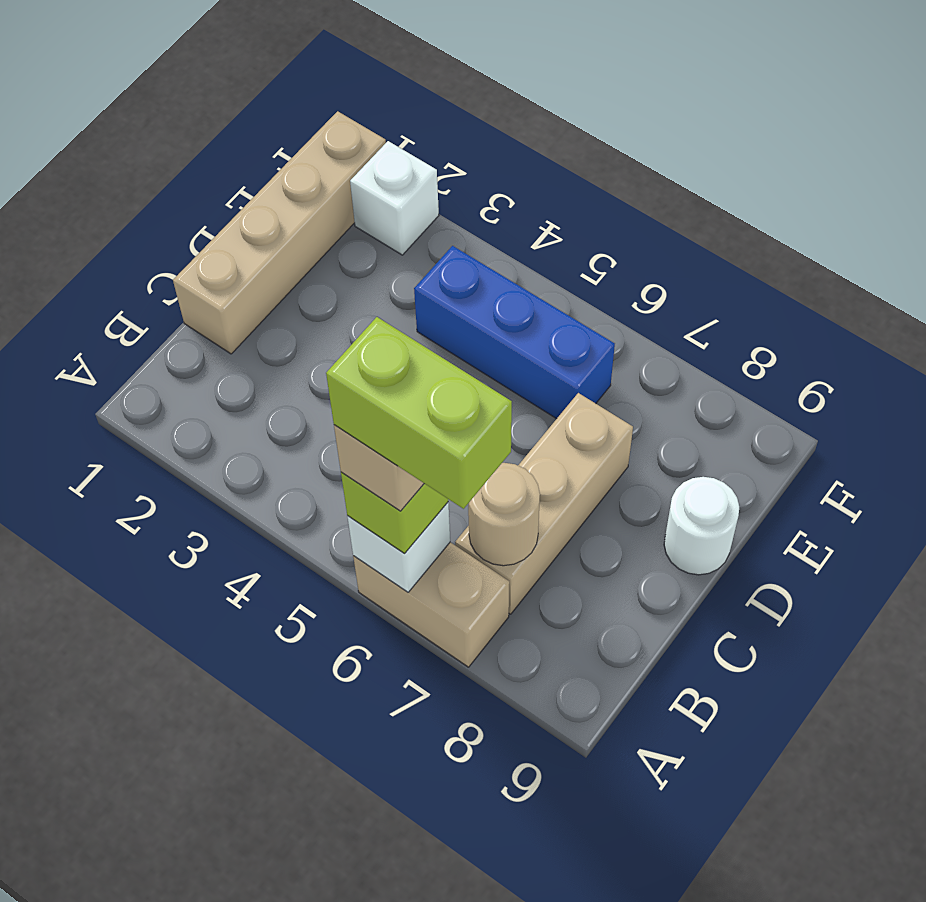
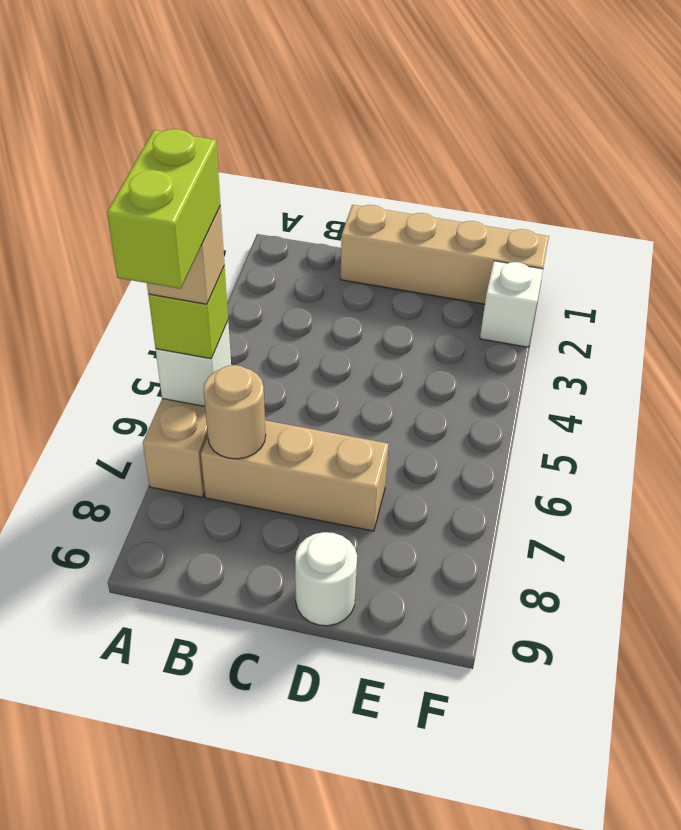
blue 1x3 brick [414,246,615,419] -> none

